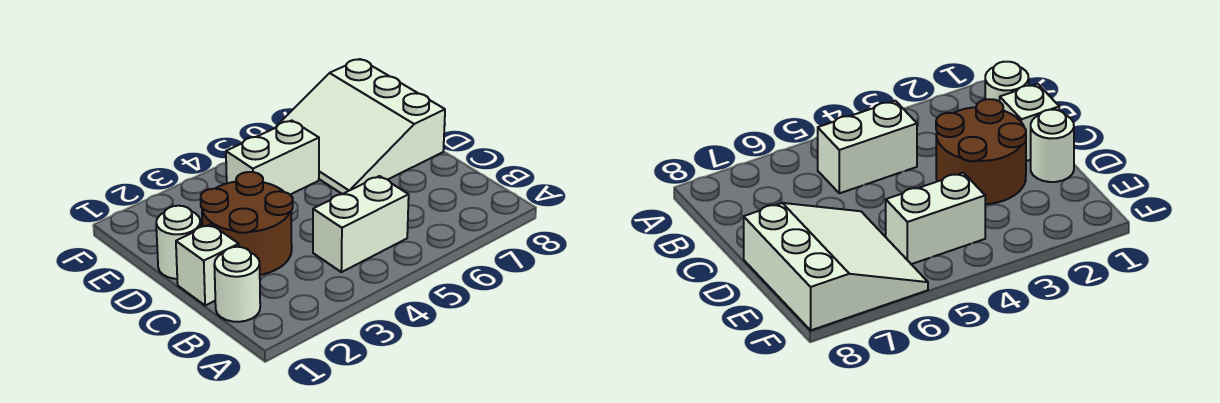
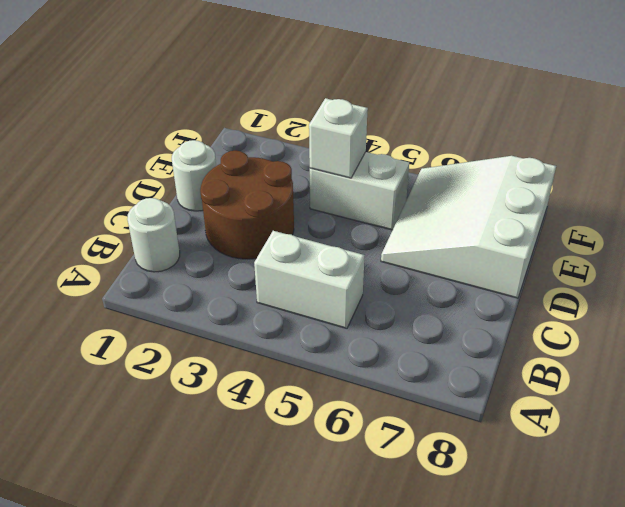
white 1x1 brick [176,224,239,306] -> white 1x1 brick moved to [309,98,368,178]

